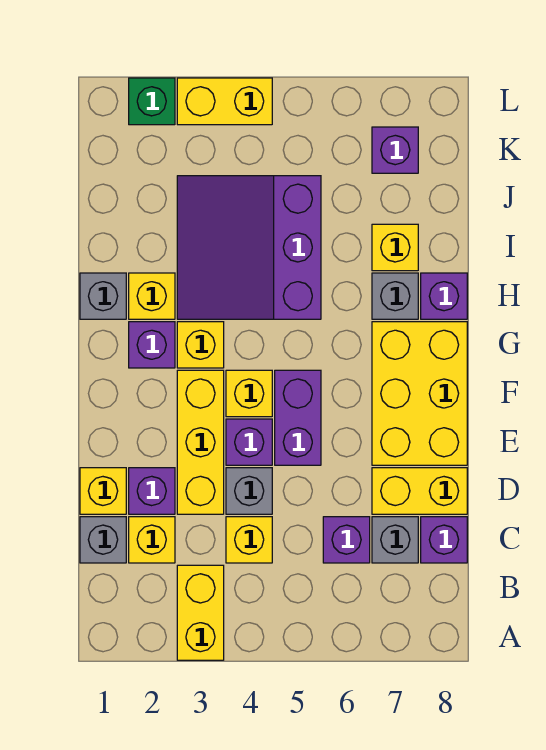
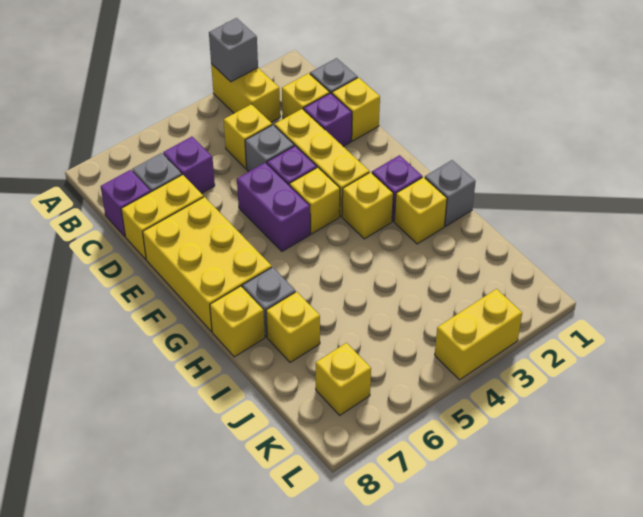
none -> grey 1x1 brick [209,18,258,82]
purple 3x3 slope [177,176,321,319] -> none
purple 1x1 brick [421,273,467,319] -> yellow 1x1 brick [210,286,265,357]
purple 1x1 brick [372,127,418,173] -> yellow 1x1 brick [316,343,371,415]
green 1x1 brick [129,78,175,125] -> none

